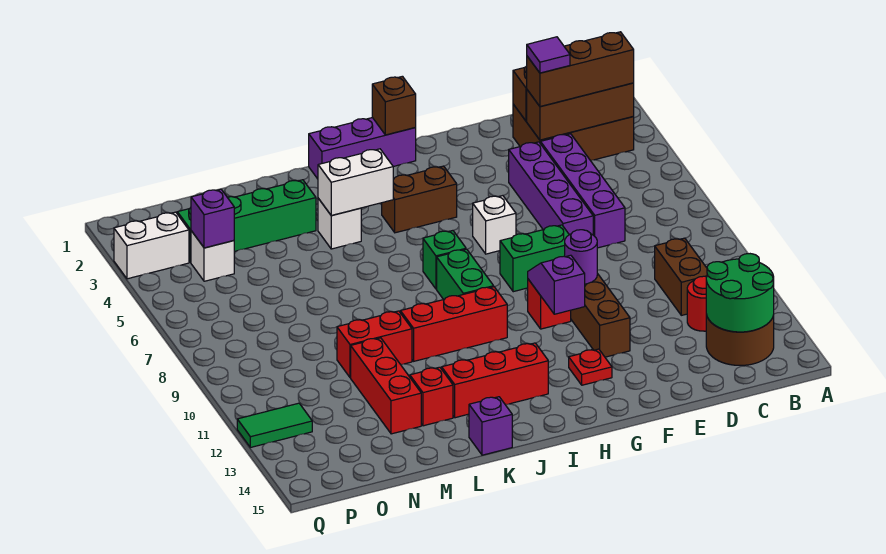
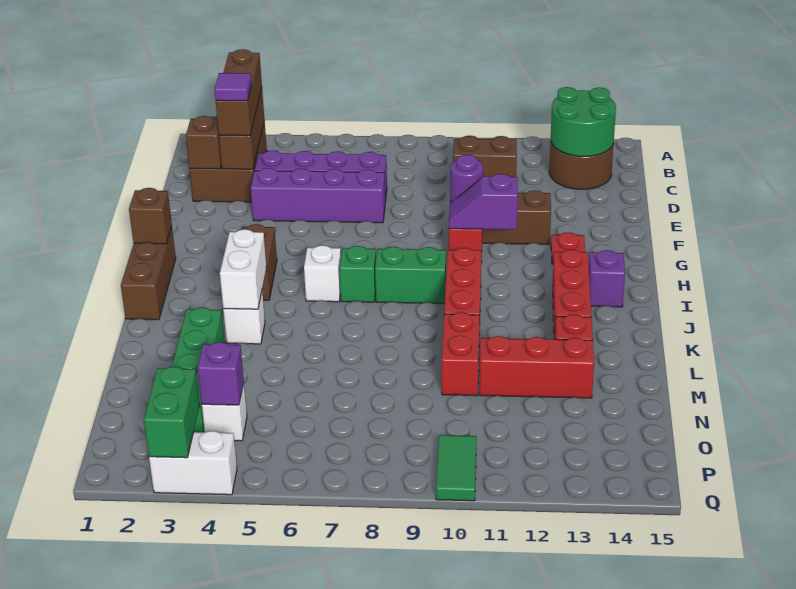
red 1x1 round brick [687,276,706,331] -> none
green 1x2 brick [500,225,569,292] -> green 1x2 brick moved to [144,367,199,458]
white 1x1 brick [473,196,516,254] -> white 1x1 brick moved to [304,245,341,302]
purple 1x3 brick [309,118,416,179] -> brown 1x3 brick [121,226,176,320]
purple 1x1 brick [469,397,512,455] -> purple 1x1 brick moved to [589,250,625,307]
white 1x2 brick [114,212,189,279] -> white 1x2 brick turned to [149,431,237,495]
green 1x2 tile [237,403,312,448] -> green 1x2 tile moved to [436,435,477,501]

